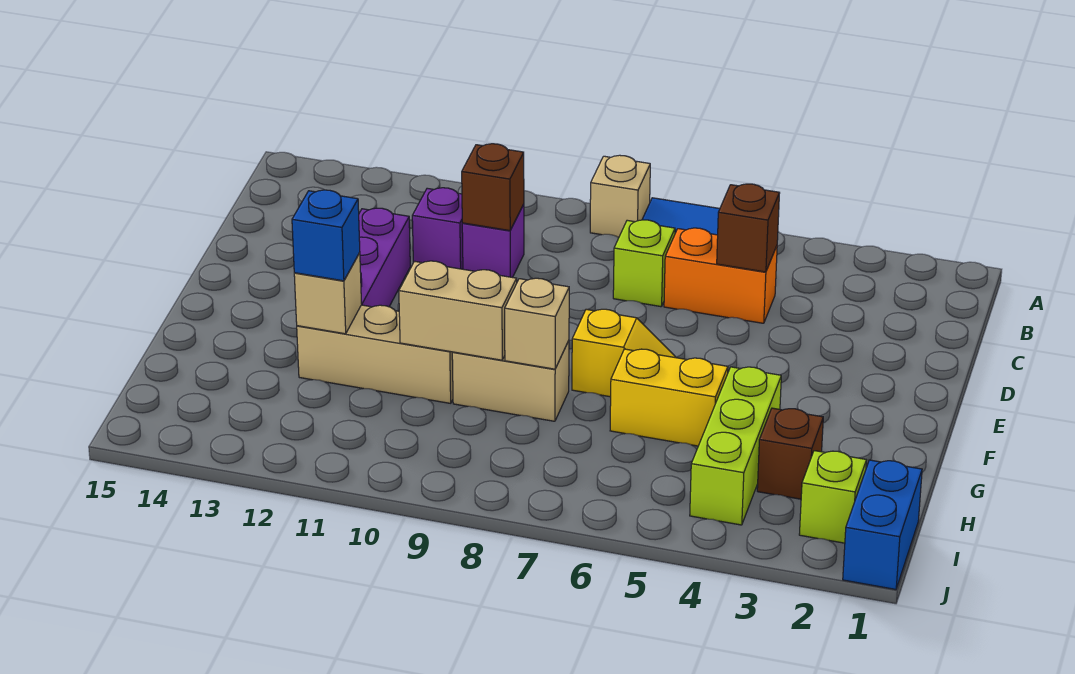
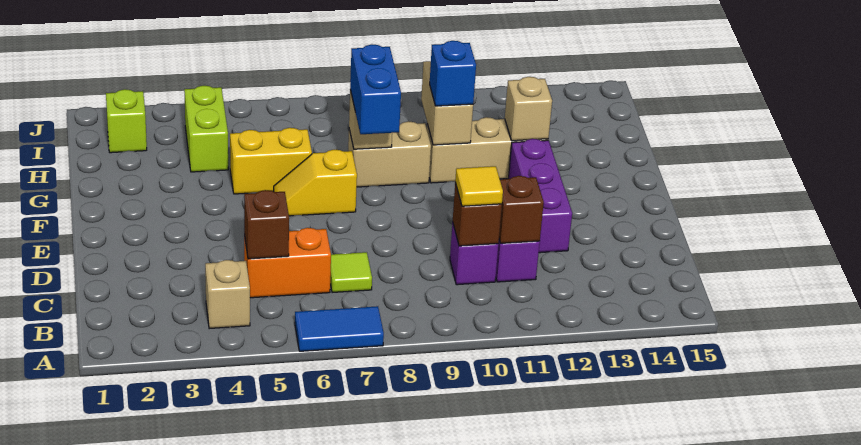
tan 1x1 brick [590,155,650,237] -> tan 1x1 brick moved to [205,260,250,329]
lime 1x1 brick [613,220,675,307] -> lime 1x1 tile [330,252,372,293]
none -> yellow 1x1 tile [455,166,503,206]
lime 1x3 brick [690,367,781,525] -> lime 1x2 brick [184,86,228,172]
tan 1x2 brick [399,261,517,360] -> tan 1x2 brick turned to [421,61,473,145]
blue 1x1 brick [292,190,360,281] -> blue 1x1 brick moved to [430,41,476,106]
brown 1x1 brick [757,408,823,499] -> brown 1x1 brick moved to [499,176,544,243]
blue 1x2 brick [843,460,922,589] -> blue 1x2 brick moved to [350,44,401,134]

